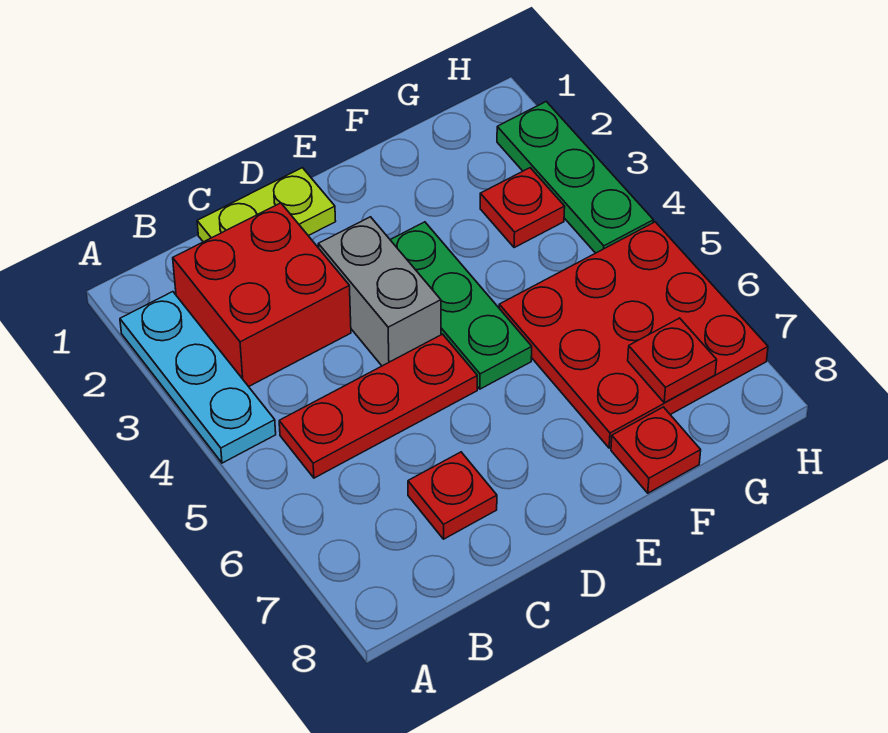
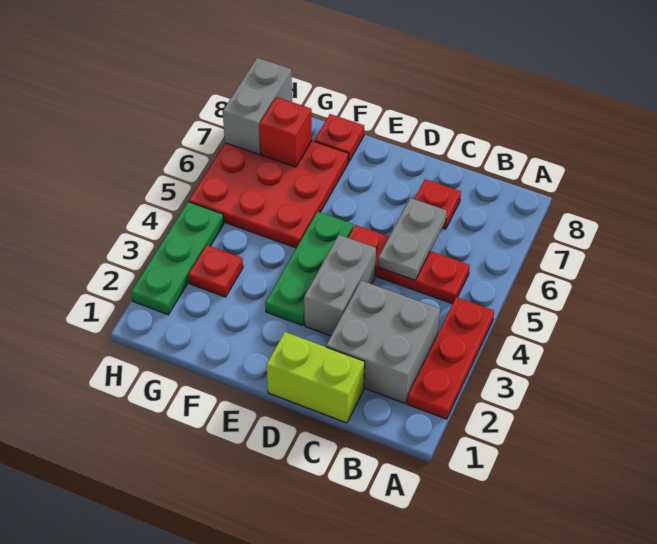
cyan 1x3 plate [120,292,276,463] -> red 1x3 plate [407,297,494,419]
red 2x2 brick [173,203,351,387] -> grey 2x2 brick [326,281,440,403]
lime 1x2 plate [197,168,336,242] -> lime 1x2 brick [266,332,365,423]
none -> grey 1x2 plate [378,198,447,280]
red 1x1 plate [628,318,717,403] -> red 1x1 brick [260,97,312,167]
none -> grey 1x2 brick [223,58,292,154]

